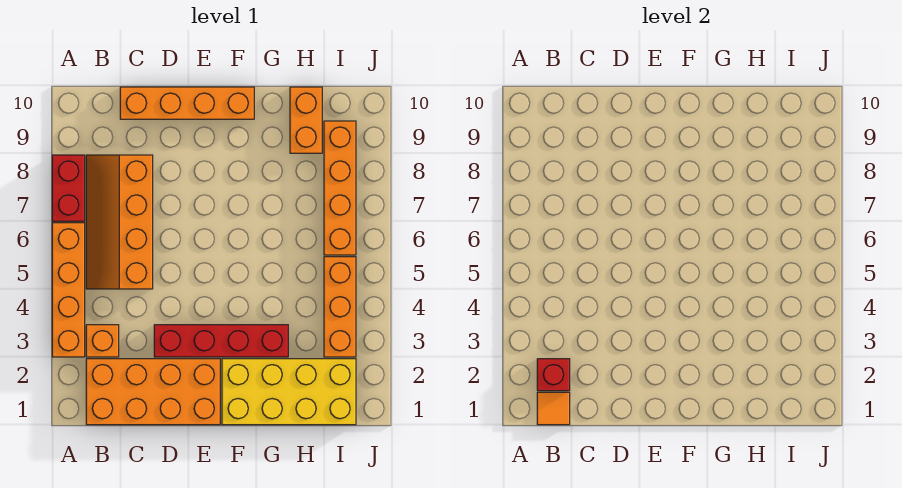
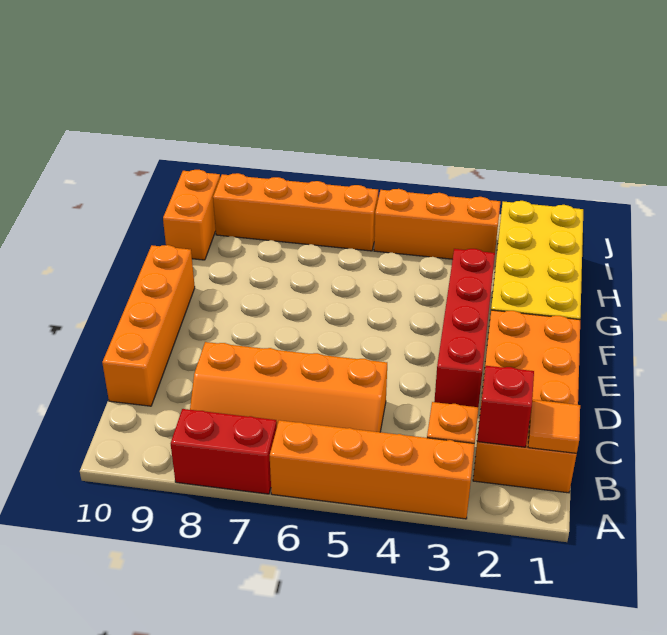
orange 1x2 brick [290,87,322,153] -> orange 1x2 brick turned to [163,170,220,260]

